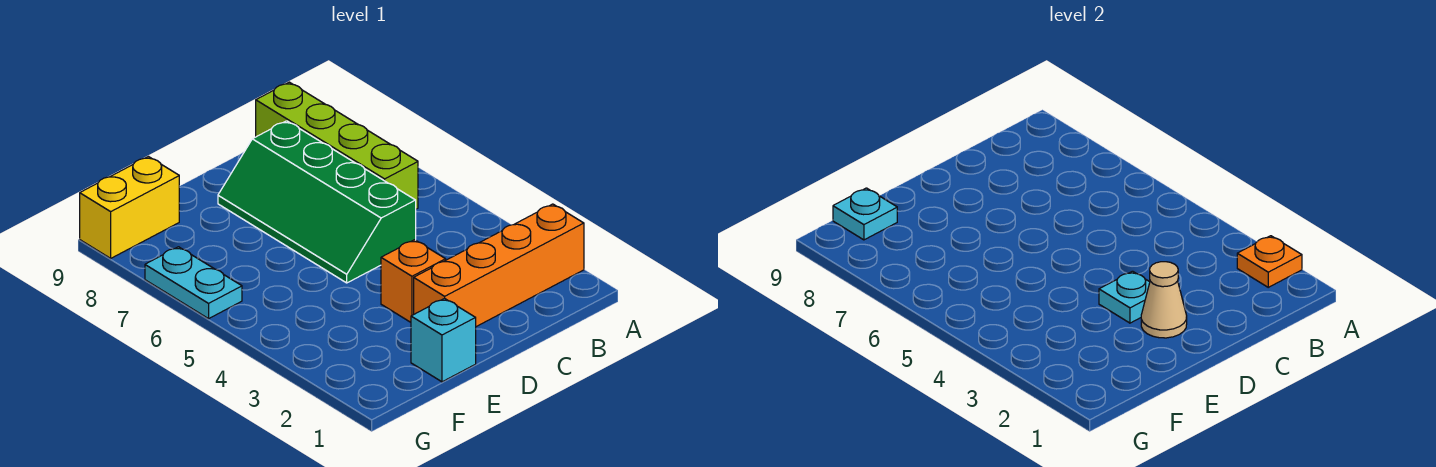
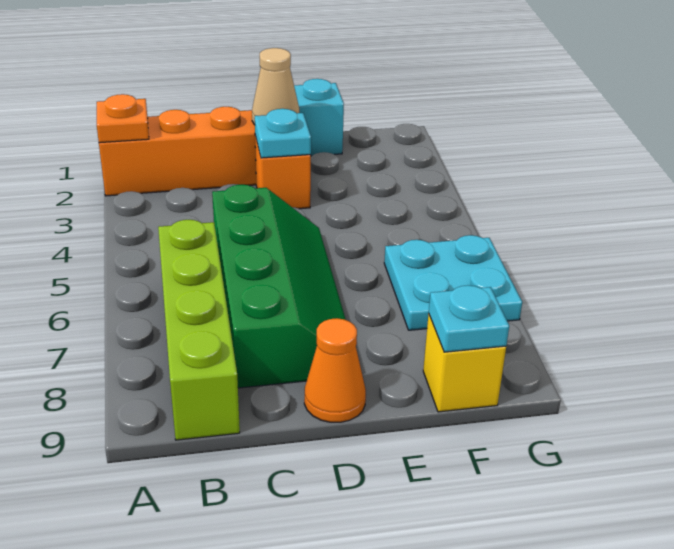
none -> orange 1x1 cone [304,318,366,422]
yellow 1x2 brick [80,157,179,258] -> yellow 1x1 brick [423,314,506,412]
cyan 1x2 plate [145,247,242,319] -> cyan 2x2 plate [384,235,522,330]

